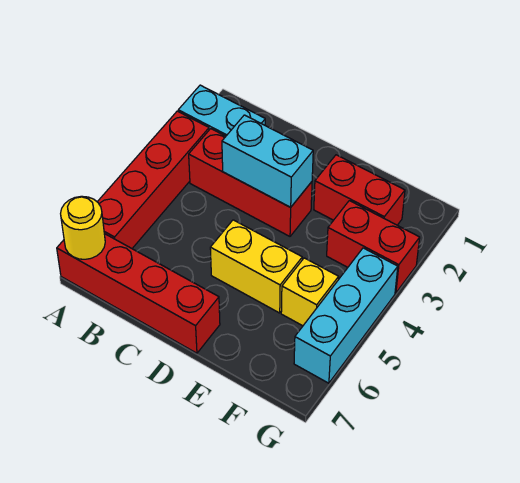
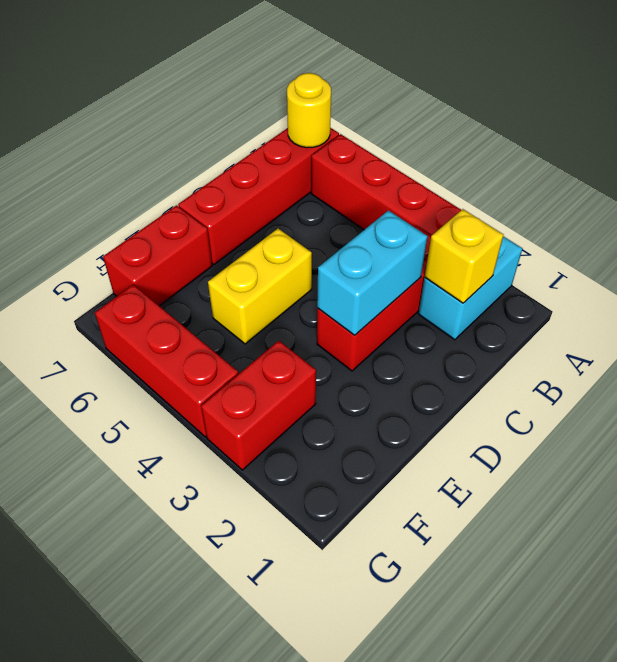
red 1x2 brick [314,155,405,225] -> red 1x2 brick moved to [103,205,212,306]
yellow 1x1 brick [281,258,339,326] -> yellow 1x1 brick moved to [425,209,503,303]
cyan 1x3 brick [294,248,398,383] -> red 1x3 brick [95,285,238,437]

